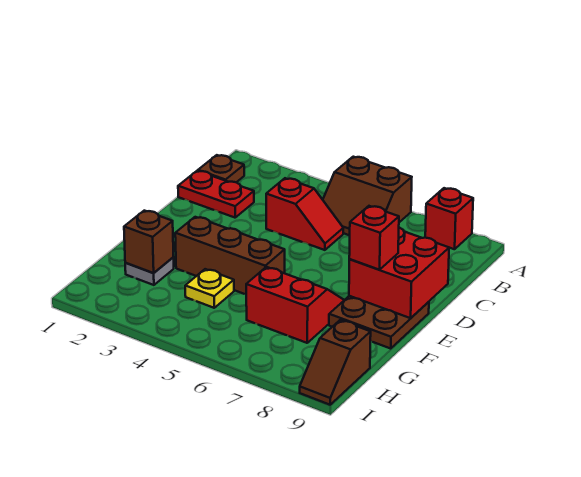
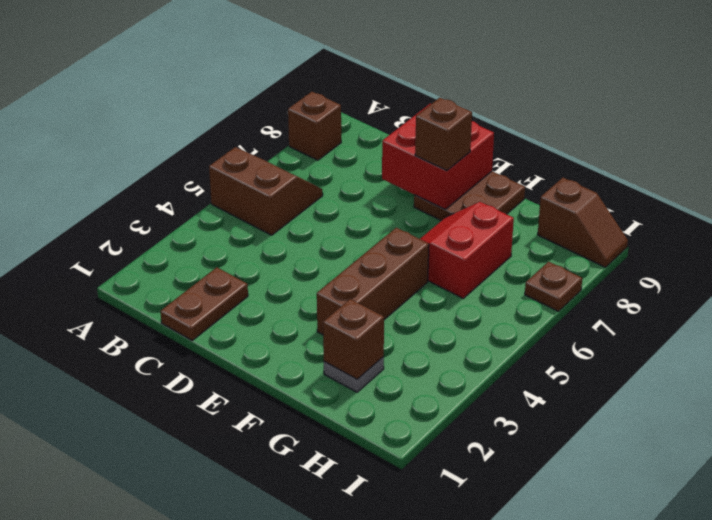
brown 2x2 slope [323,157,412,235] -> brown 2x2 slope turned to [209,147,323,235]
red 1x1 brick [425,188,473,249] -> brown 1x1 brick [288,92,341,160]
brown 1x1 plate [198,155,244,182] -> brown 1x1 plate moved to [525,262,582,311]
red 1x2 plate [178,171,254,218] -> brown 1x2 plate [160,267,248,340]
red 1x2 slope [266,178,343,250] -> none
red 1x1 brick [349,206,399,270] -> brown 1x1 brick [415,98,472,171]
yellow 1x1 plate [185,269,234,308] -> none

